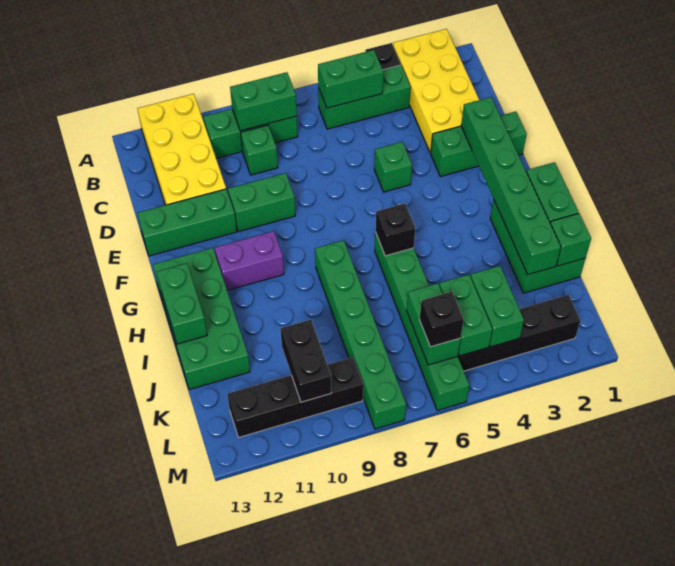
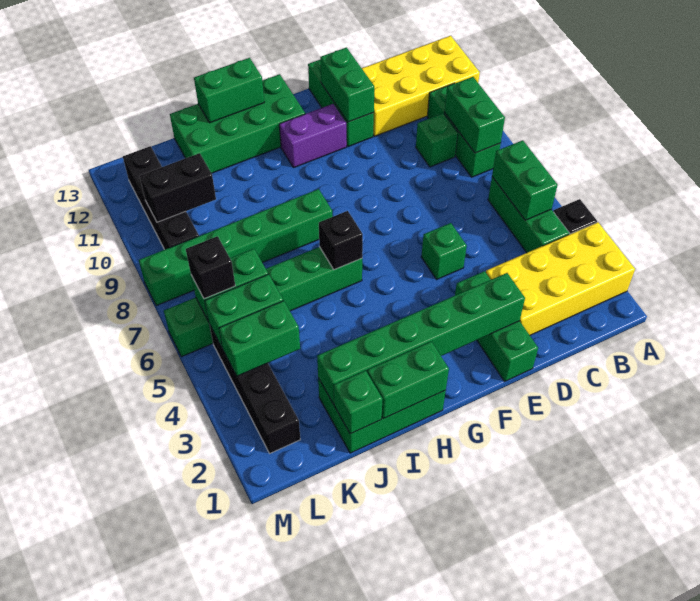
green 1x2 brick [228,173,295,232] -> green 1x2 brick moved to [320,47,374,122]
purple 1x2 brick [215,231,284,290] -> purple 1x2 brick turned to [279,104,347,168]

